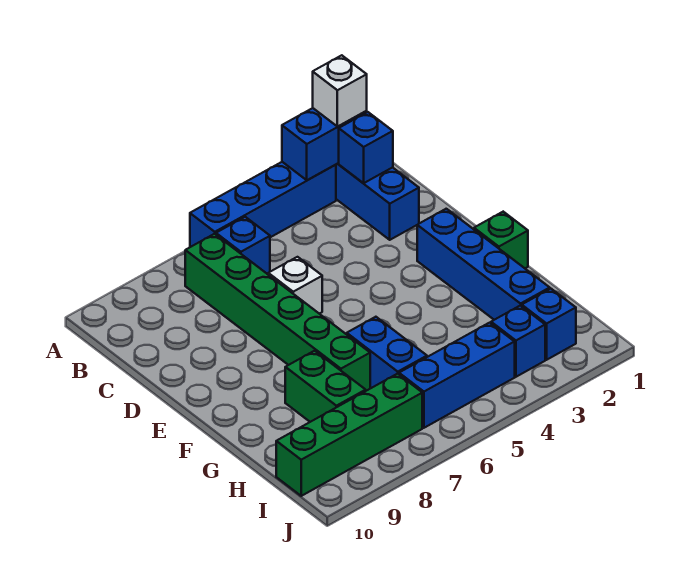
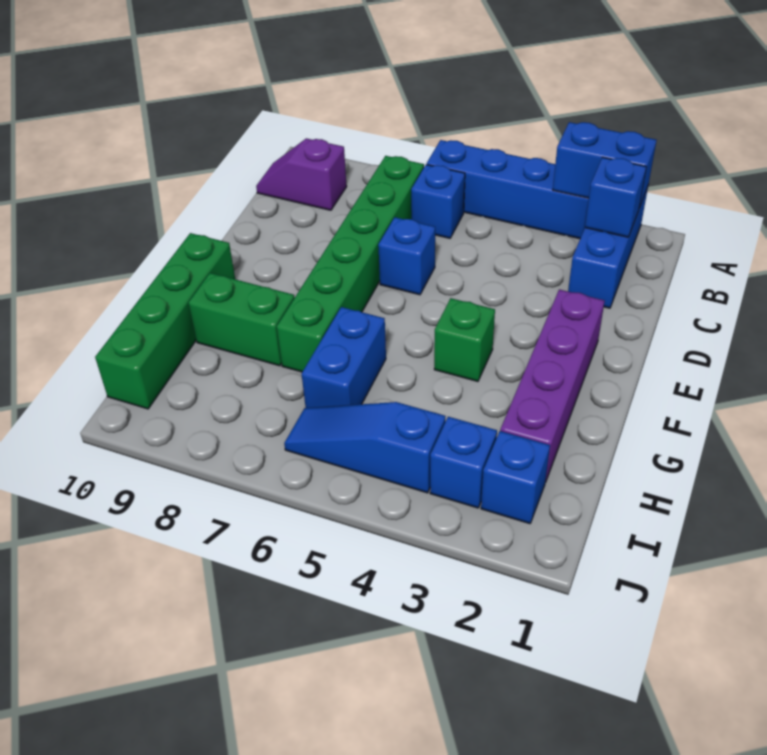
white 1x1 brick [313,55,367,127] -> none
none -> purple 1x2 slope [256,138,347,210]
white 1x1 brick [268,257,322,314] -> blue 1x1 brick [378,217,435,295]
blue 1x4 brick [417,209,550,320] -> purple 1x4 brick [500,289,604,482]
green 1x1 brick [474,212,528,268] -> green 1x1 brick moved to [434,298,495,381]
green 1x2 brick [285,351,366,422] -> green 1x2 brick turned to [189,273,295,366]
blue 1x3 brick [399,323,515,428] -> blue 1x3 slope [284,402,445,493]
green 1x4 brick [276,374,422,496] -> green 1x4 brick turned to [95,233,235,409]

